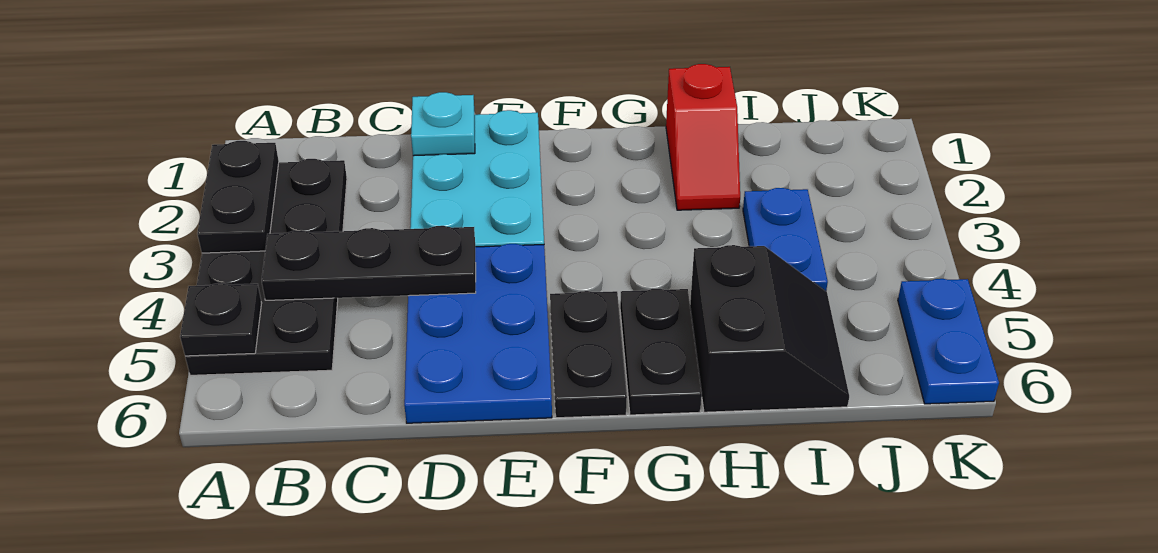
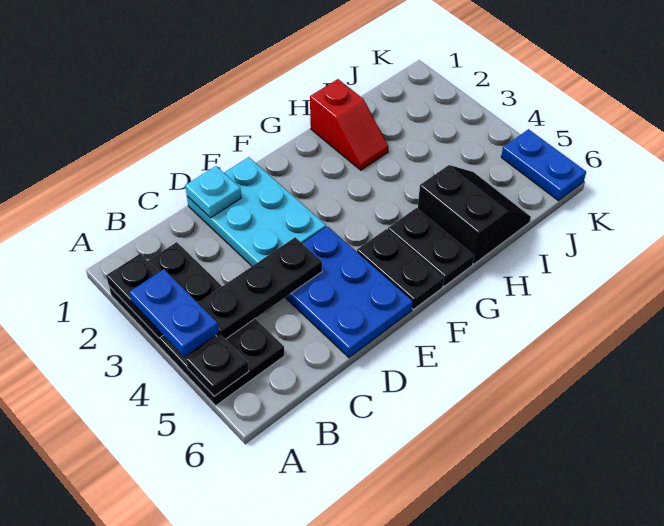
blue 1x2 plate [743,188,828,291] -> blue 1x2 plate moved to [129,269,219,357]

